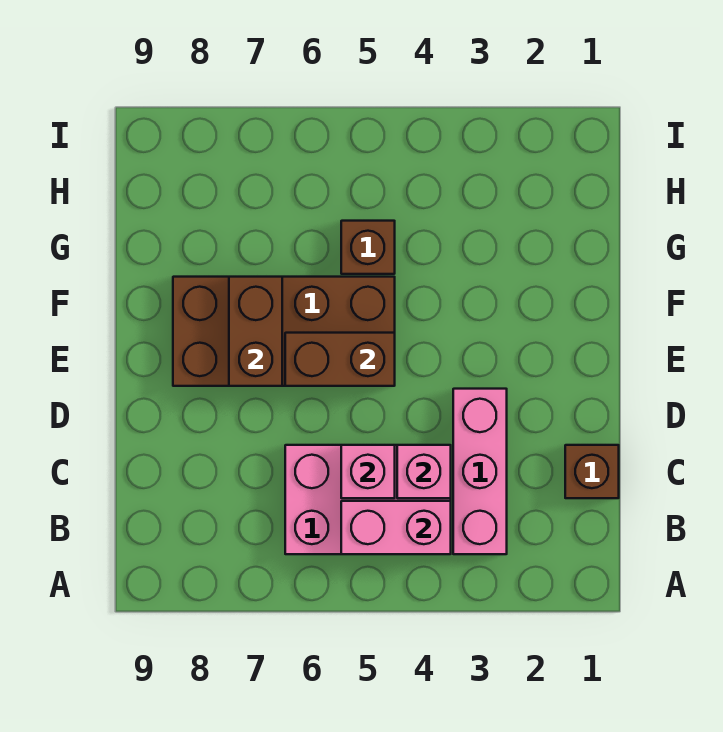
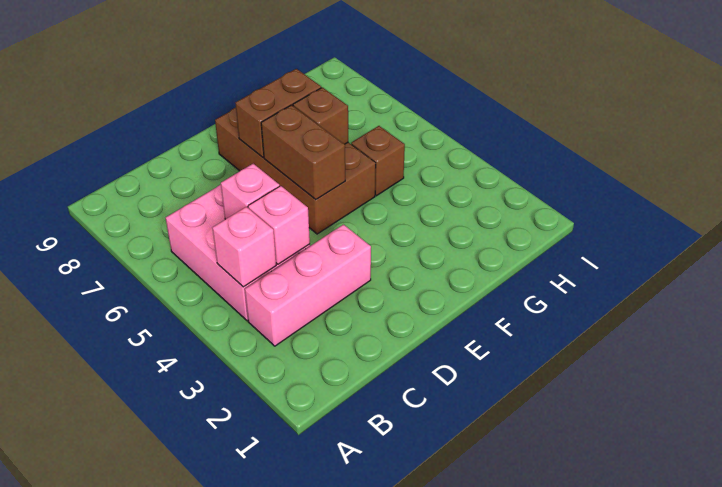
pink 1x2 brick [341,501,451,554] -> pink 1x1 brick [212,207,276,287]
brown 1x1 brick [565,445,619,498] -> brown 1x1 brick moved to [293,87,348,144]

